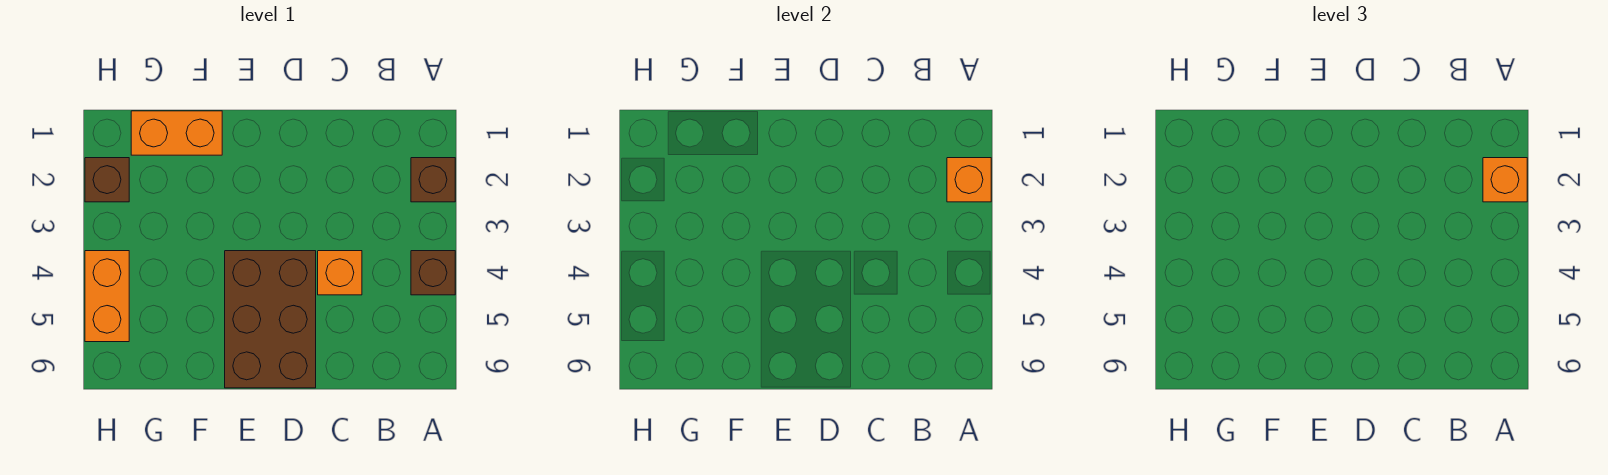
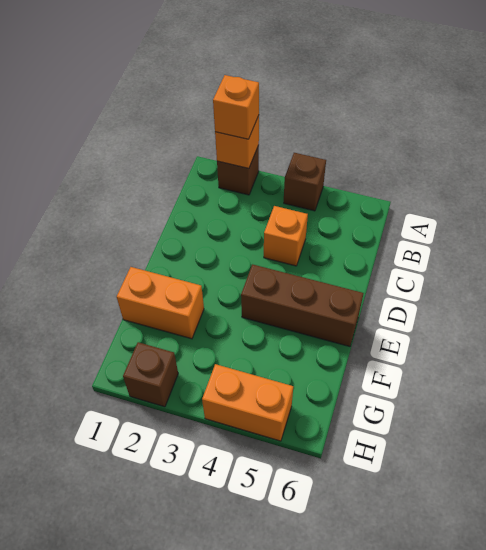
brown 2x3 brick [225,251,316,388] -> brown 1x3 brick [241,264,364,347]
orange 1x2 brick [131,111,222,155] -> orange 1x2 brick turned to [117,267,204,339]

